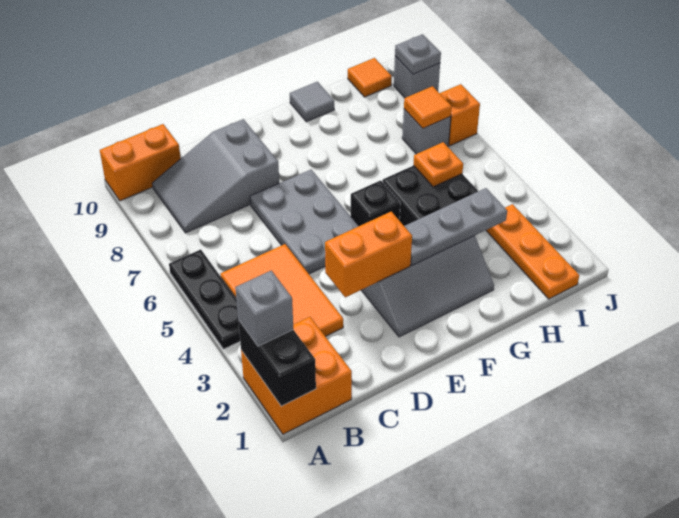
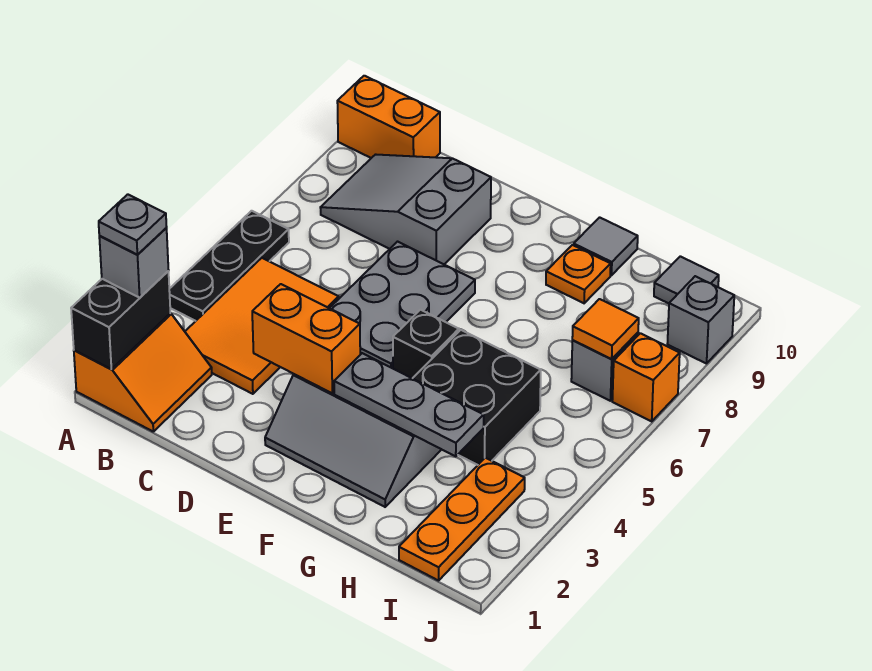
orange 2x2 brick [241,317,352,434] -> orange 2x2 slope [74,313,212,431]
orange 1x1 plate [413,142,463,187] -> orange 1x1 plate moved to [546,245,611,303]
orange 1x1 tile [348,58,392,97] -> grey 1x1 tile [654,256,719,303]
grey 1x1 plate [395,34,441,74] -> grey 1x1 plate moved to [99,194,167,255]

